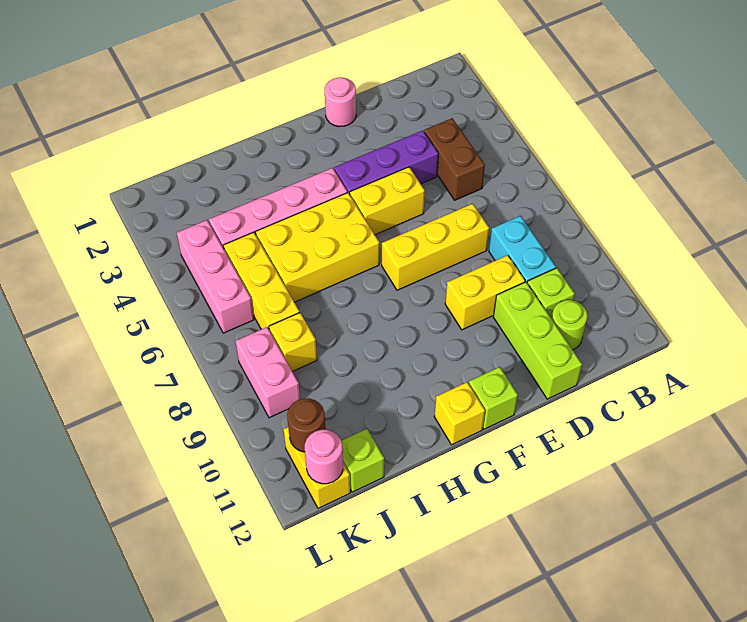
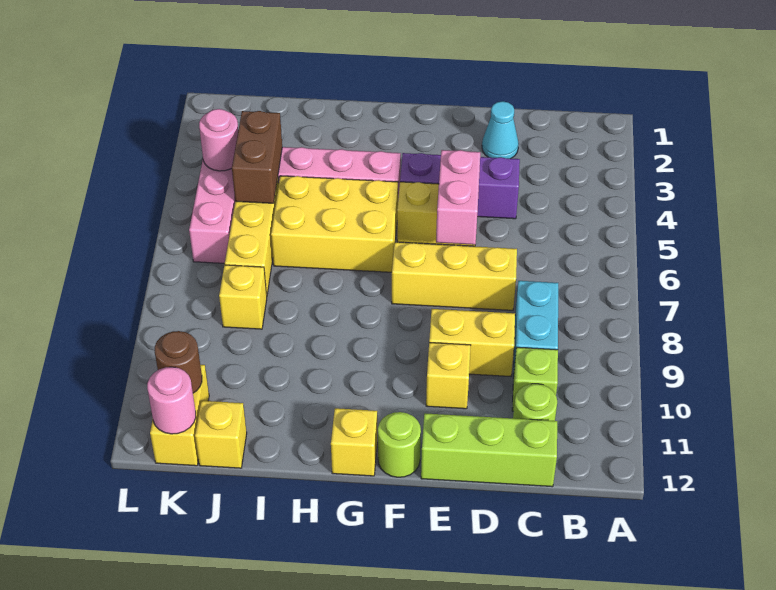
brown 1x2 brick [424,118,485,200] -> brown 1x2 brick moved to [232,111,282,203]
none -> cyan 1x1 cone [482,101,519,158]
lime 1x3 brick [493,282,582,399] -> lime 1x3 brick turned to [421,413,557,487]
pink 1x1 round brick [325,77,356,127] -> pink 1x1 round brick moved to [199,109,238,171]
none -> yellow 1x1 brick [426,343,471,409]
lime 1x1 brick [469,367,518,429] -> lime 1x1 round brick [378,412,421,477]
lime 1x1 brick [342,429,384,492] -> yellow 1x1 brick [195,401,247,468]
pink 1x2 brick [236,327,300,418] -> pink 1x2 brick moved to [436,150,480,245]

